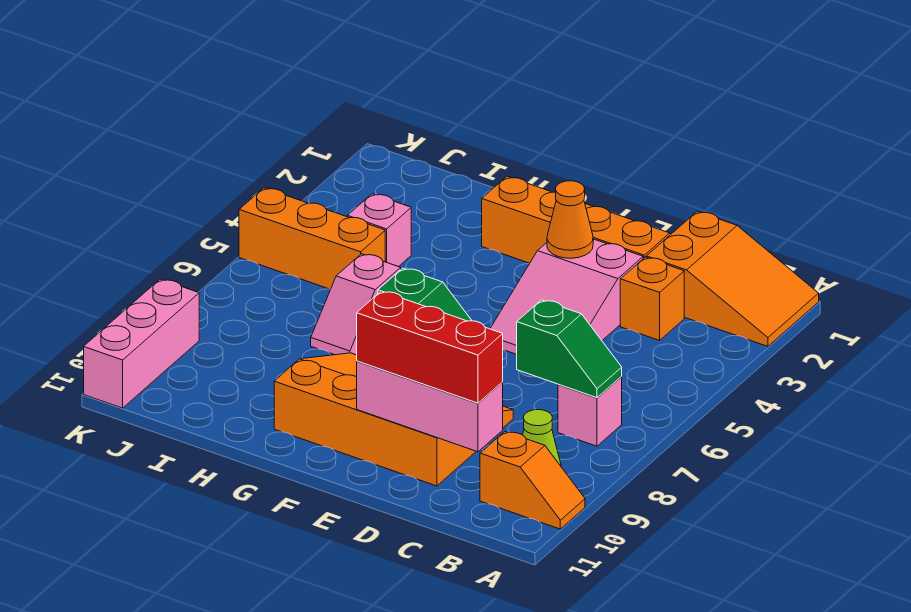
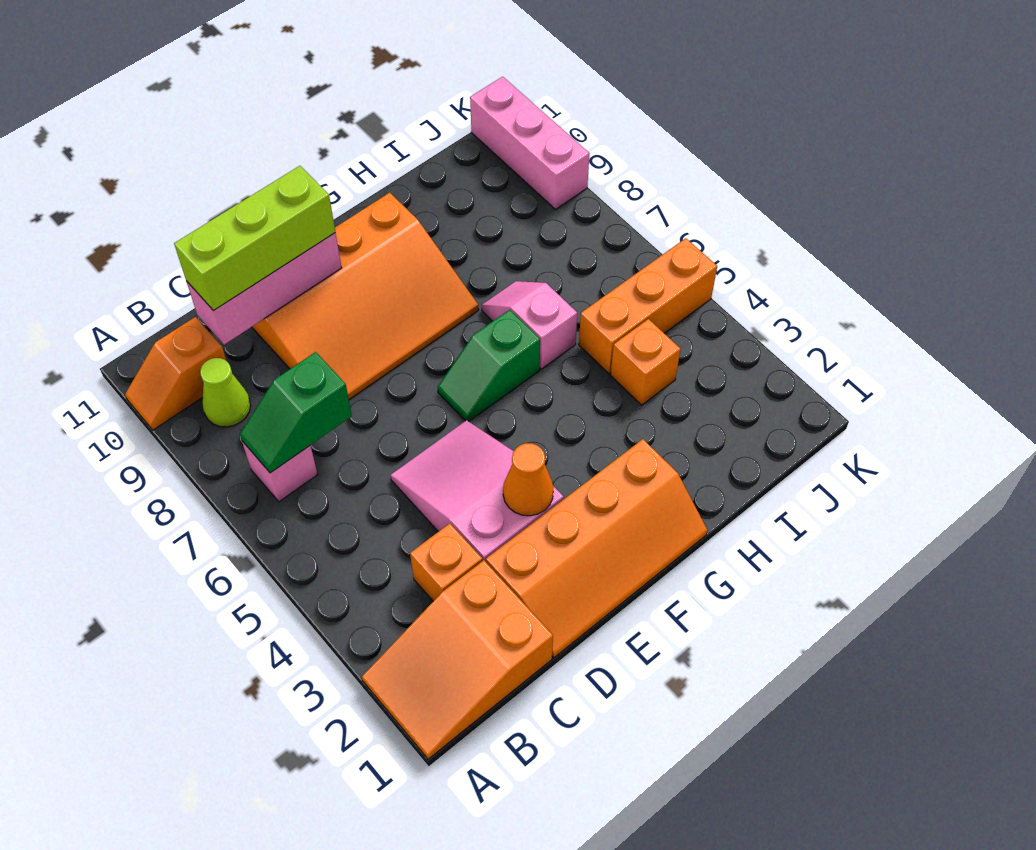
red 1x3 brick [357,291,503,403] -> lime 1x3 brick [174,166,335,310]
pink 1x1 brick [347,194,411,267] -> orange 1x1 brick [611,319,681,405]

